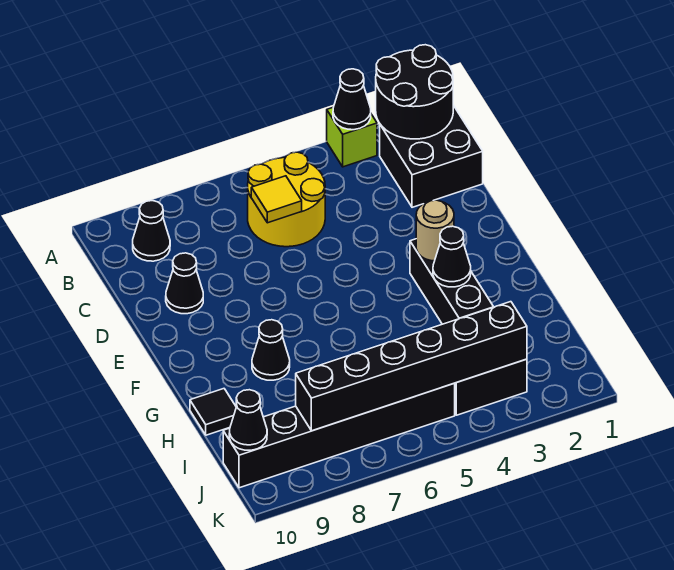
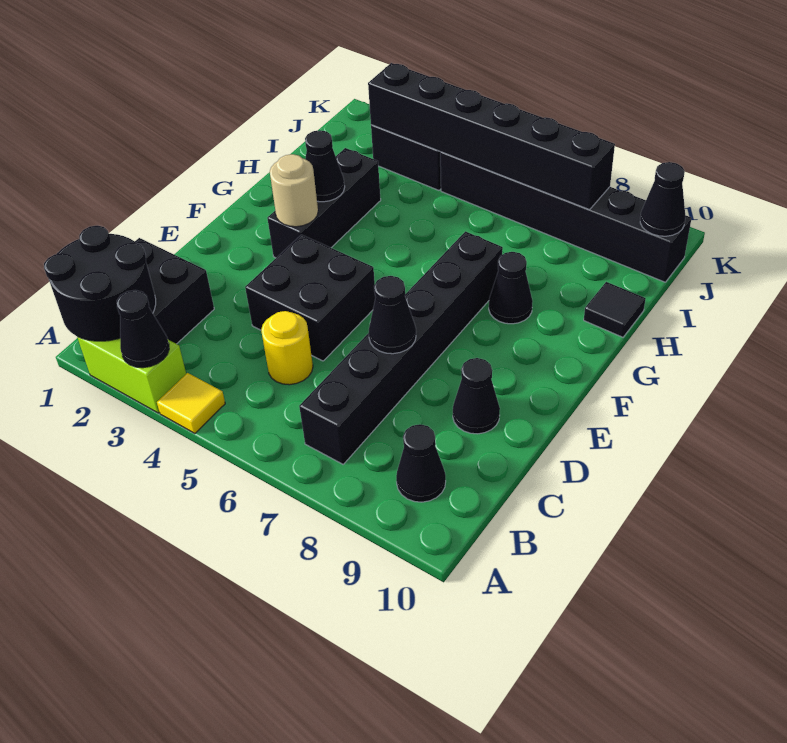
lime 1x1 brick [327,108,377,167] -> lime 1x2 brick [77,337,186,413]
yellow 2x2 round brick [248,152,325,247] -> yellow 1x1 round brick [261,311,313,385]
none -> black 1x6 brick [299,231,503,464]
yellow 1x1 tile [251,176,302,223] -> yellow 1x1 tile moved to [157,373,225,433]
none -> black 2x2 brick [245,235,376,361]
none -> black 1x1 cone [369,276,416,354]

